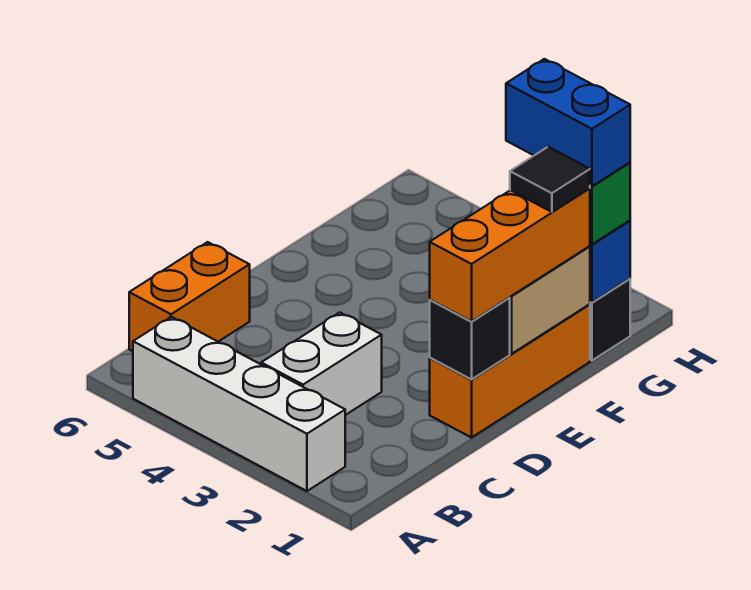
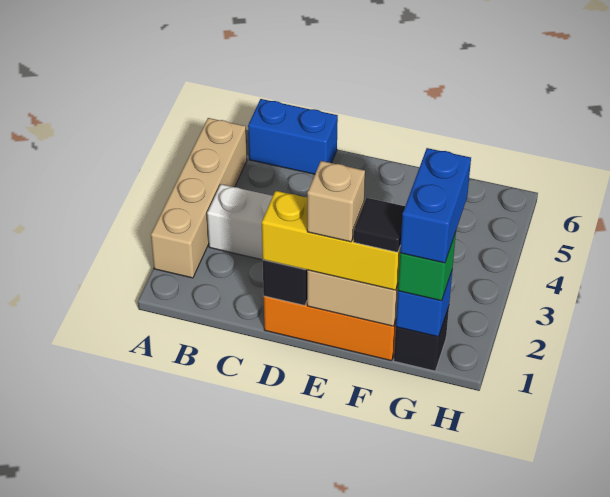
white 1x4 brick [133,317,345,491] -> tan 1x4 brick [151,118,247,278]
orange 1x2 brick [129,242,250,351] -> blue 1x2 brick [248,99,338,174]
orange 1x3 brick [430,188,590,321] -> yellow 1x3 brick [262,191,401,290]
none -> tan 1x1 brick [307,161,365,242]

